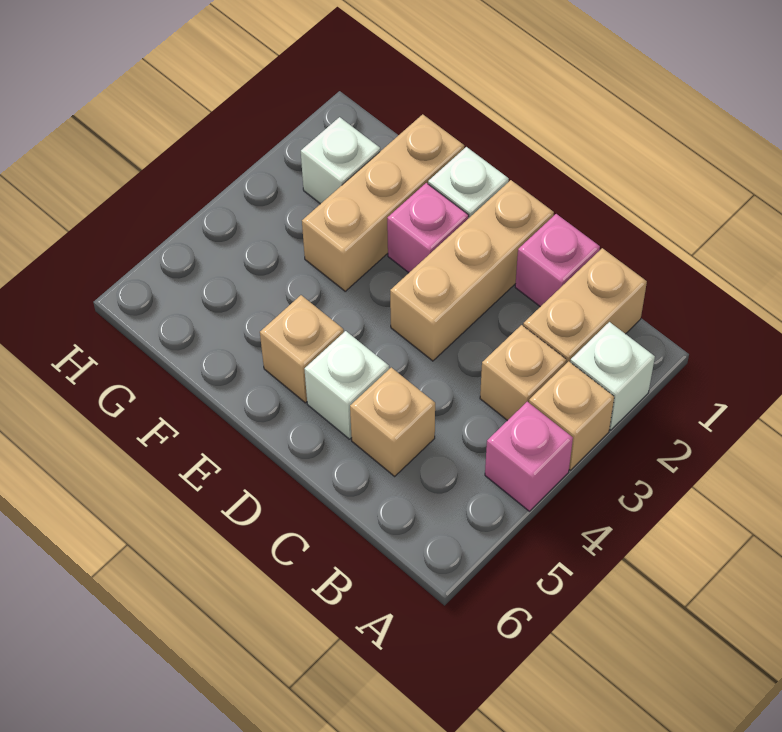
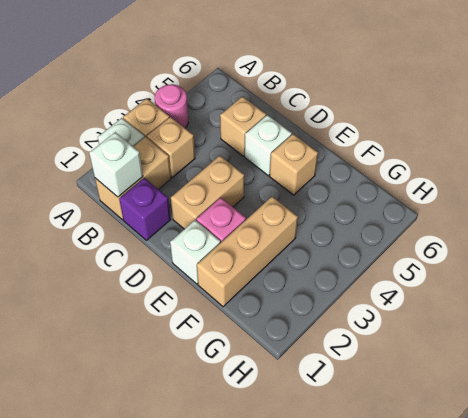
pink 1x1 brick [485,402,573,511] -> pink 1x1 round brick [155,84,188,128]
pink 1x1 brick [515,214,600,307] -> purple 1x1 brick [119,178,171,240]
tan 1x3 brick [390,180,554,361] -> tan 1x2 brick [171,156,244,229]
white 1x1 brick [301,117,380,204] -> white 1x1 brick moved to [89,132,143,197]

